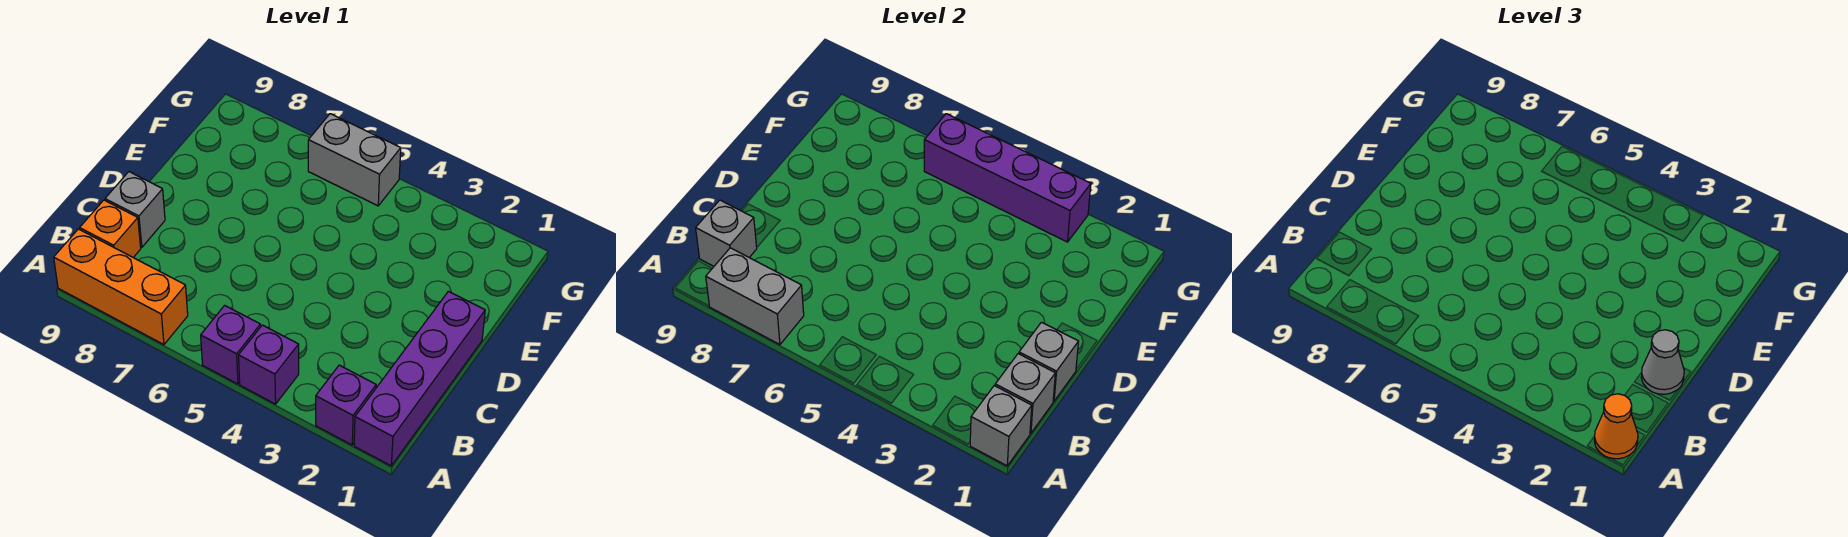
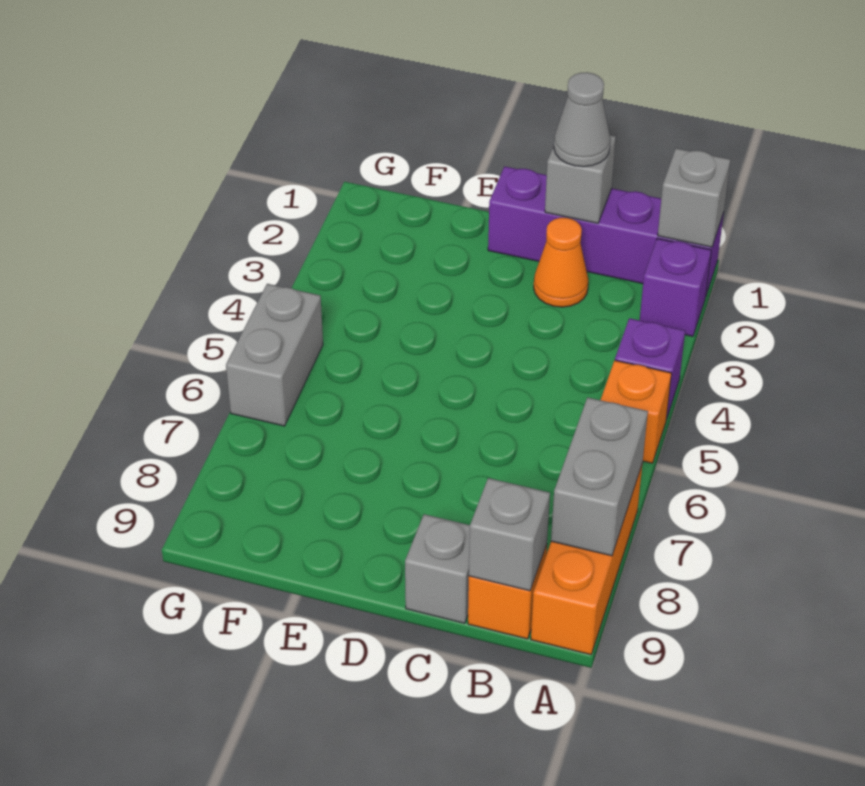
orange 1x1 cone [1594,394,1638,459] -> orange 1x1 cone moved to [534,218,588,307]
purple 1x1 brick [201,305,261,384] -> orange 1x1 brick [601,360,671,463]
grey 1x1 brick [995,354,1055,433] -> none
purple 1x4 brick [924,114,1091,242] -> none

